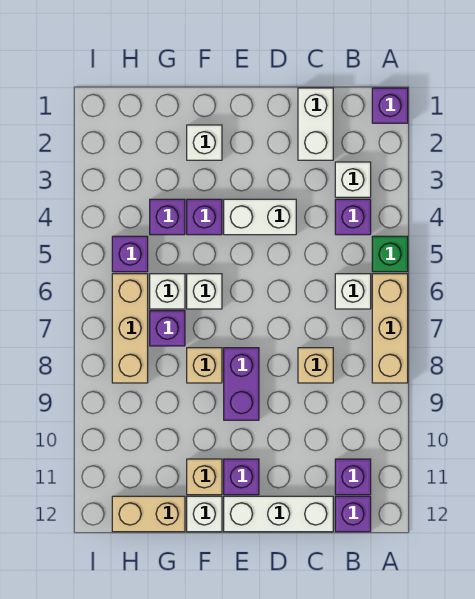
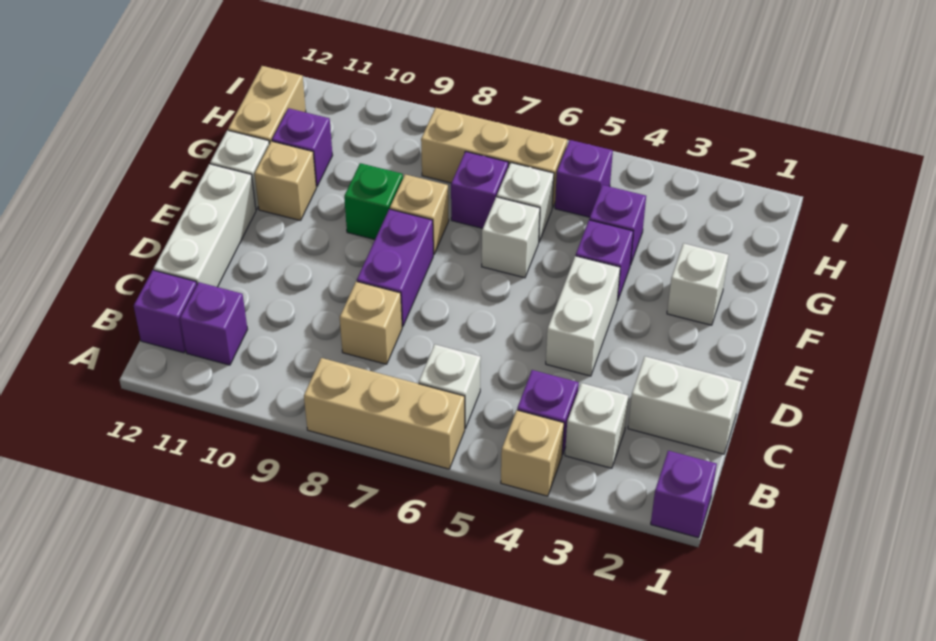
none -> tan 1x1 brick [501,410,564,496]
green 1x1 brick [372,236,408,272] -> green 1x1 brick moved to [344,163,403,240]
purple 1x2 brick [224,348,259,420] -> purple 1x2 brick turned to [357,209,433,327]
purple 1x1 brick [224,459,259,495] -> purple 1x1 brick moved to [272,108,333,187]

